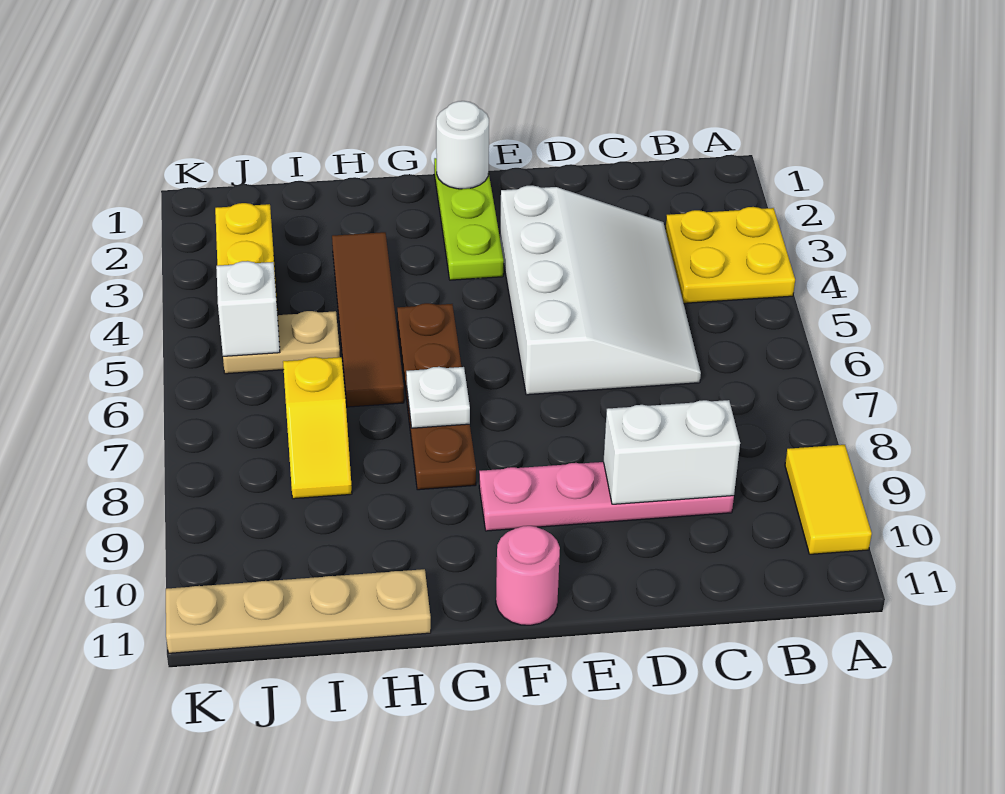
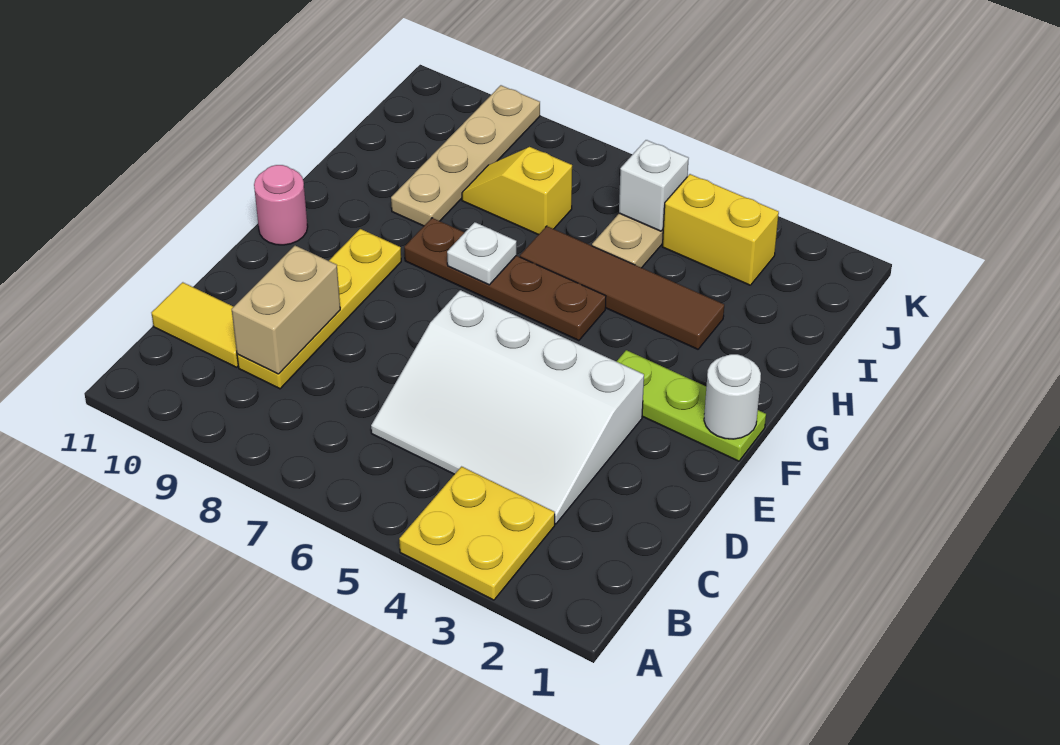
yellow 1x2 tile [785,445,872,554] -> yellow 1x2 tile moved to [152,282,238,367]
pink 1x4 plate [479,462,734,531] -> yellow 1x4 plate [237,229,401,389]
white 1x2 brick [604,400,740,504] -> tan 1x2 brick [232,246,340,374]
tan 1x4 plate [166,569,431,653] -> tan 1x4 plate moved to [391,85,540,226]

